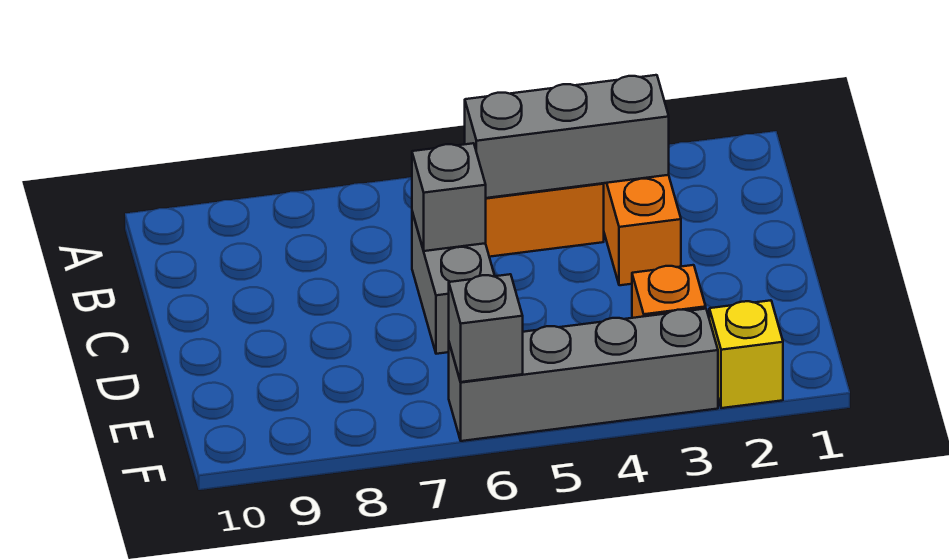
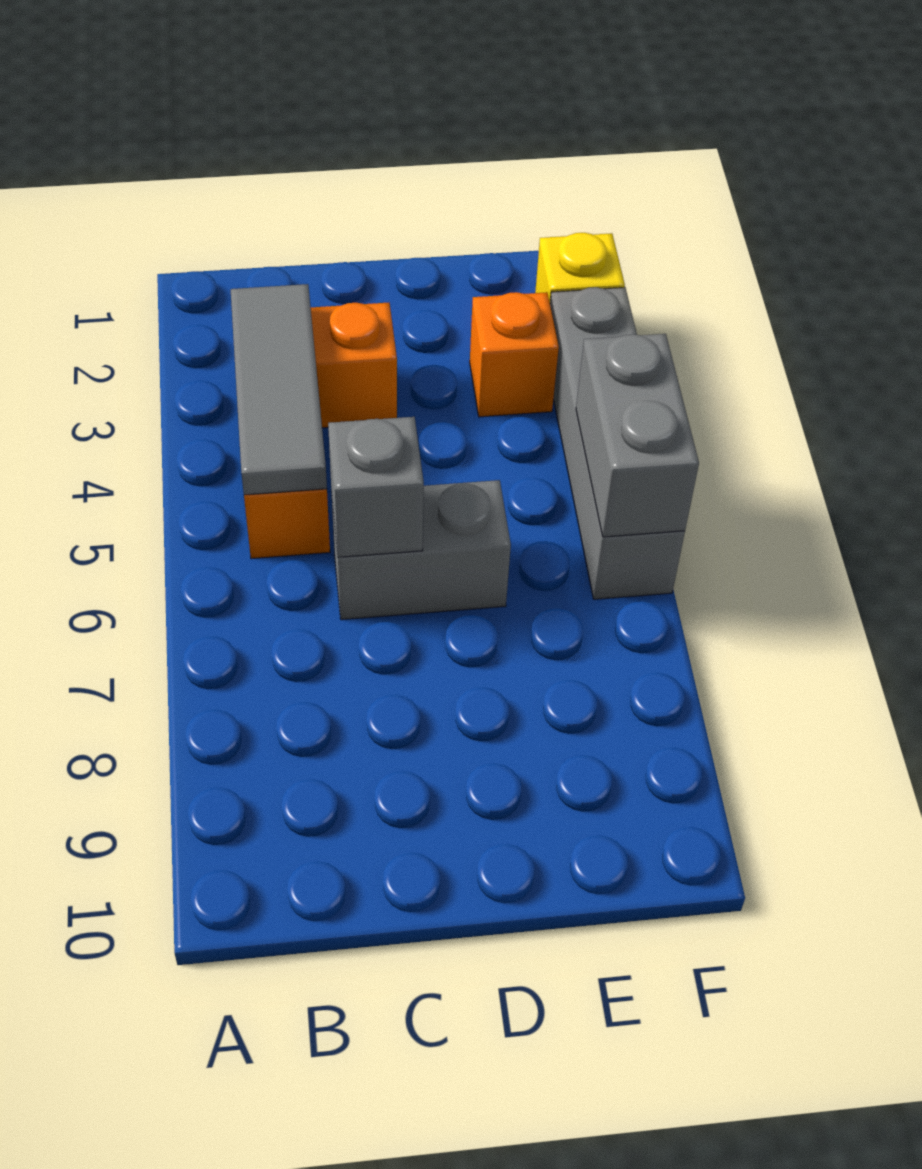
grey 1x3 brick [465,75,669,198] -> grey 1x3 tile [231,284,327,495]
grey 1x1 brick [449,274,523,382] -> grey 1x2 brick [576,334,699,537]

